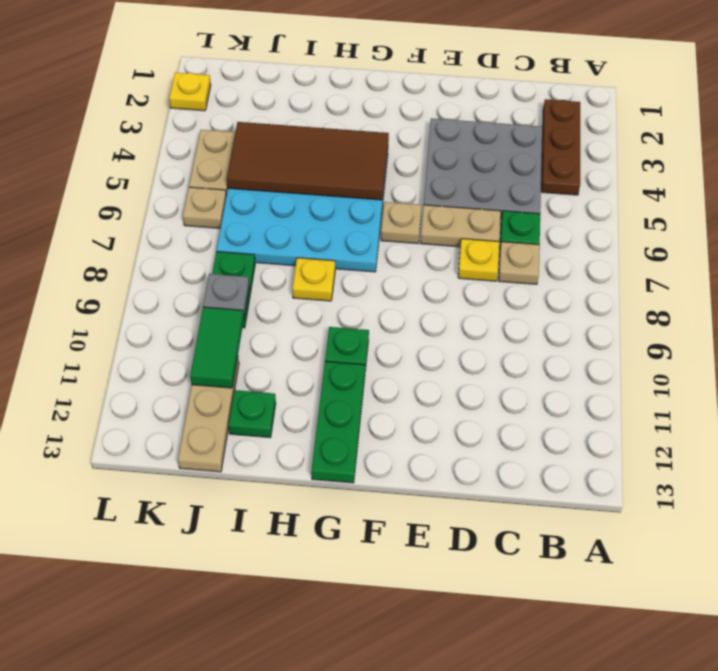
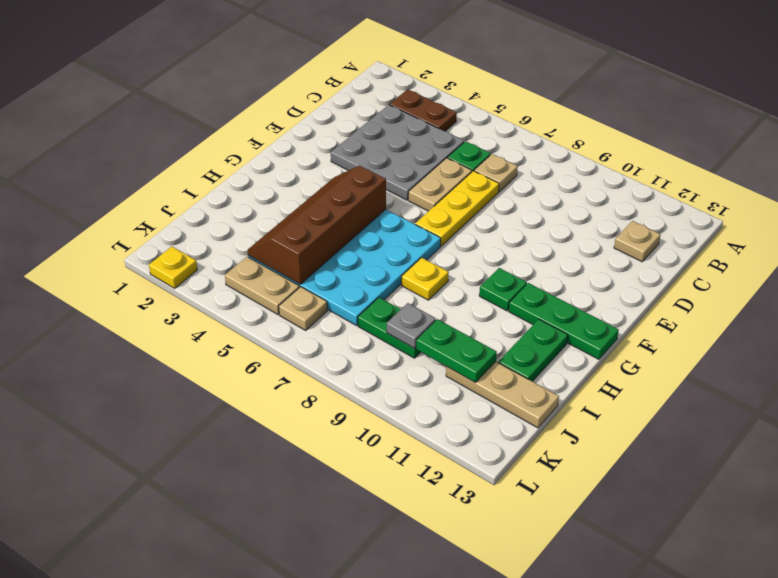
brown 1x3 plate [541,99,580,195] -> brown 1x2 plate [390,89,457,131]
yellow 1x1 plate [458,239,499,281] -> yellow 1x3 plate [415,171,499,246]
tan 1x1 plate [381,202,422,244] -> tan 1x1 plate moved to [614,221,661,262]
brown 2x4 tile [227,122,389,200] -> brown 2x4 slope [248,166,386,284]
green 1x1 plate [229,390,276,438] -> green 1x2 plate [498,319,568,381]
green 1x2 tile [190,307,244,388] -> green 1x2 plate [416,319,497,382]

